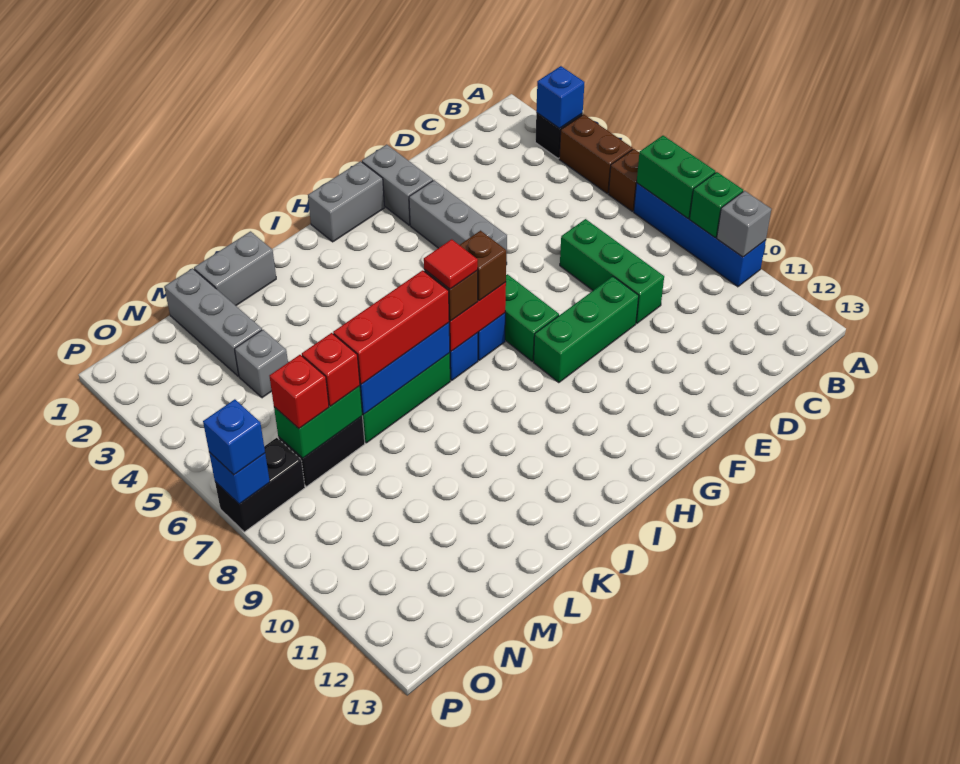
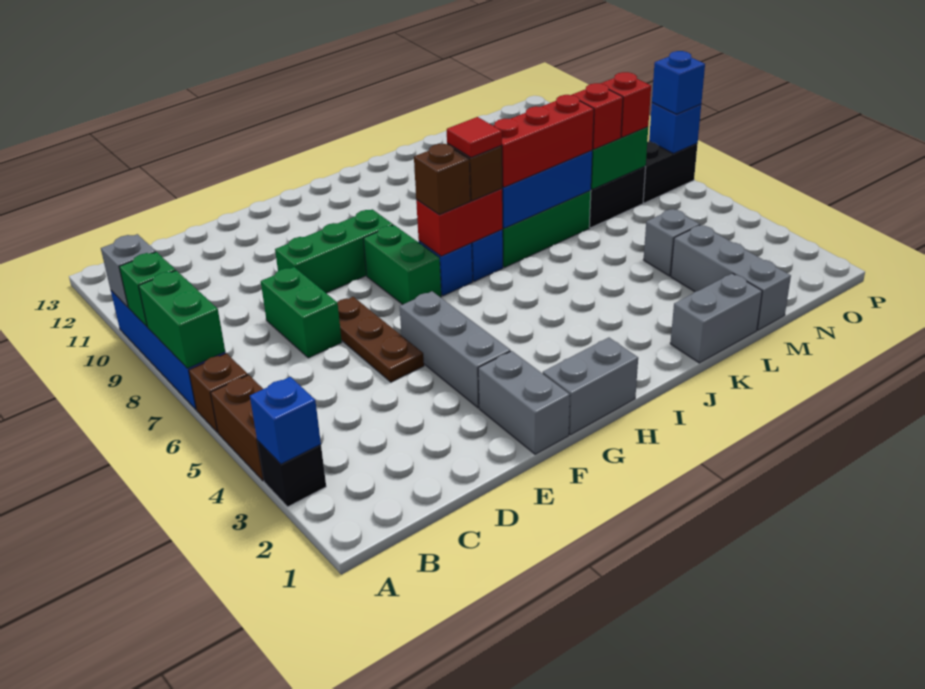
green 1x3 brick [560,219,664,323] -> green 1x2 brick [261,267,342,358]
none -> brown 1x3 plate [337,297,424,382]

